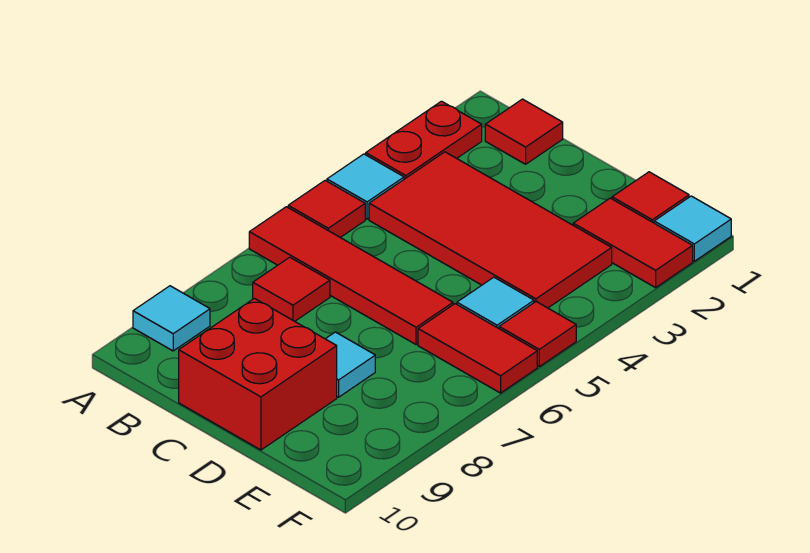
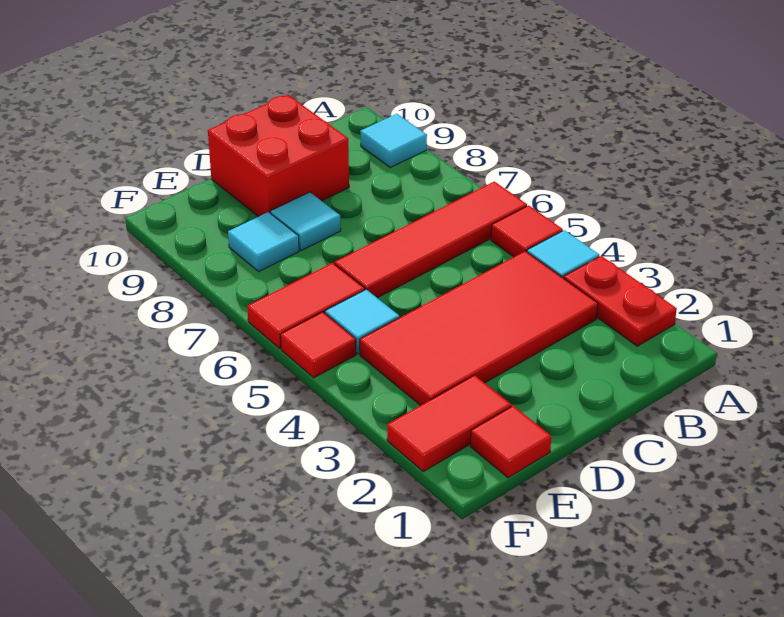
red 1x1 tile [485,99,563,164] -> none
red 1x1 tile [253,257,330,321] -> none
cyan 1x1 tile [654,196,731,261] -> cyan 1x1 tile moved to [228,212,299,271]

